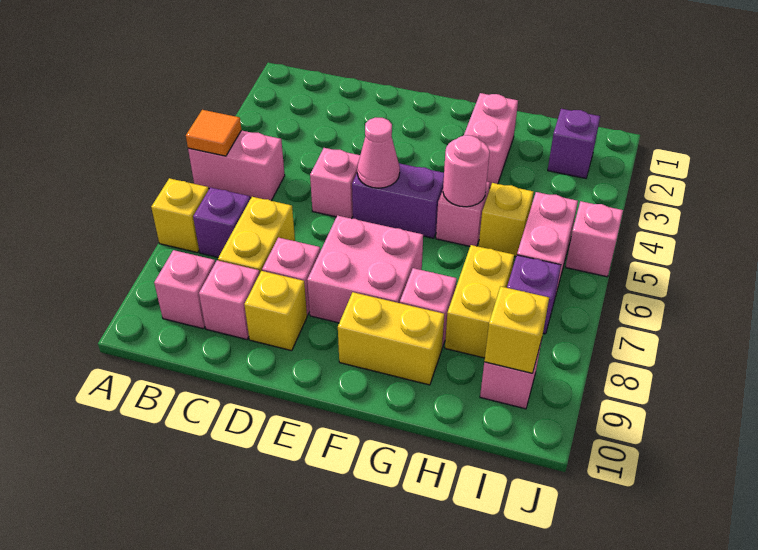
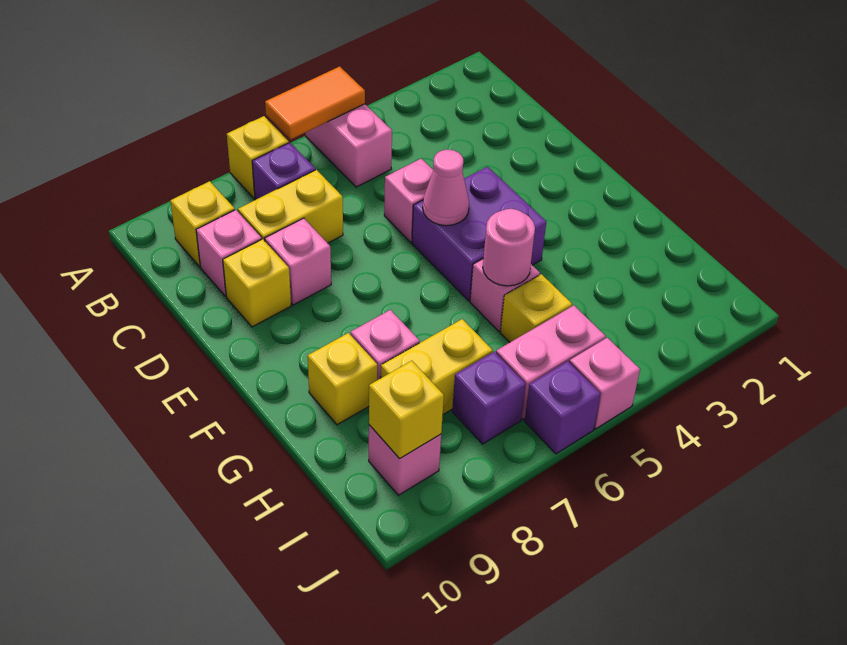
orange 1x1 tile [186,110,241,156] -> orange 1x2 tile [265,66,365,140]
pink 1x1 brick [154,250,215,329] -> yellow 1x1 brick [170,181,235,267]
purple 1x2 brick [352,163,444,238] -> purple 2x2 brick [412,167,546,301]
pink 2x2 brick [307,215,423,323] -> none
yellow 1x2 brick [338,292,444,385] -> yellow 1x1 brick [308,333,377,425]
pink 1x2 brick [464,93,518,188] -> none
purple 1x1 brick [548,109,600,178] -> purple 1x1 brick moved to [525,361,600,454]

